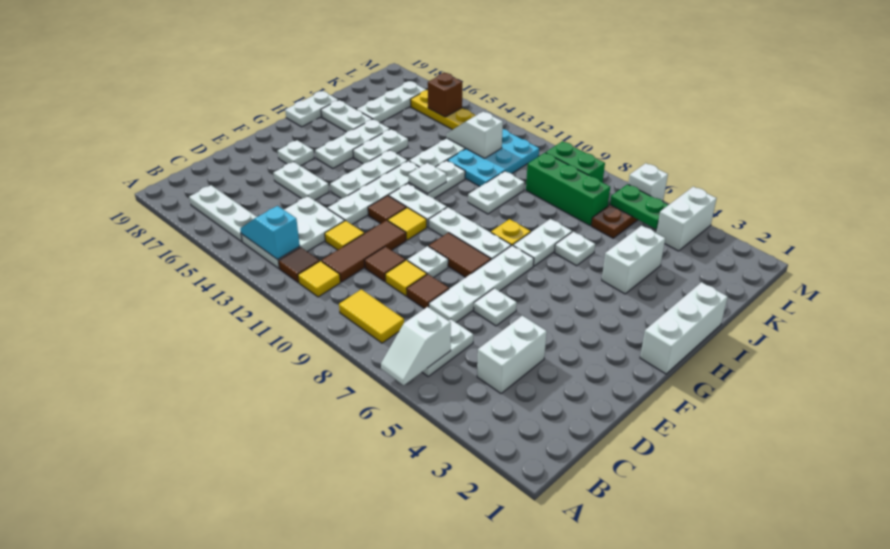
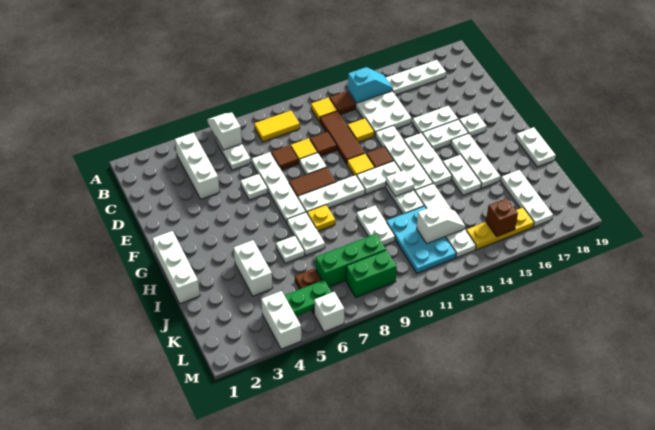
white 1x2 brick [477,316,547,393] -> white 1x3 brick [175,133,220,199]
white 1x2 plate [321,100,372,132] -> white 1x2 plate moved to [423,119,468,150]

